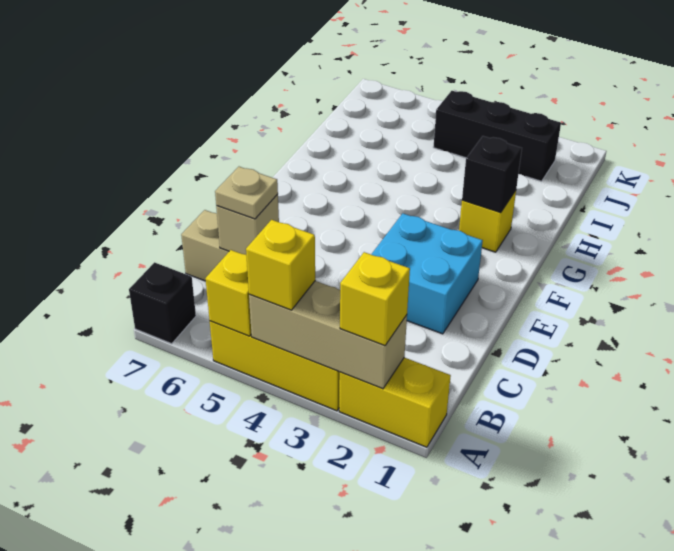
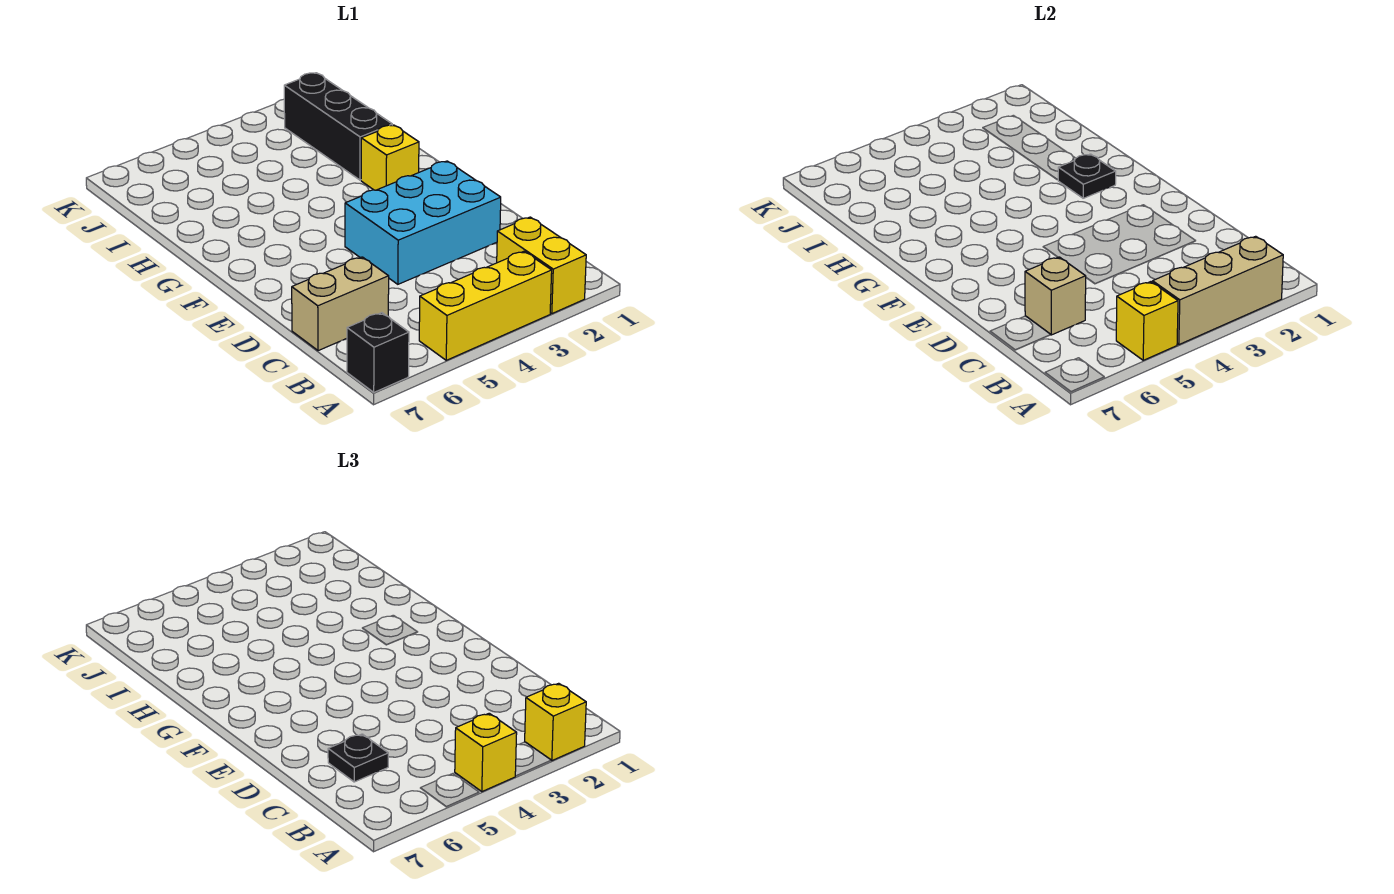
yellow 1x2 brick [339,357,451,447] -> yellow 1x2 brick turned to [497,217,586,314]
tan 1x1 plate [215,167,278,219] -> black 1x1 plate [328,734,388,782]
cyan 2x2 brick [371,213,483,334] -> cyan 2x3 brick [345,161,501,284]
black 1x1 brick [462,136,522,213] -> black 1x1 plate [1058,154,1116,198]
black 1x3 brick [434,91,561,181] -> black 1x3 brick turned to [284,73,392,180]

